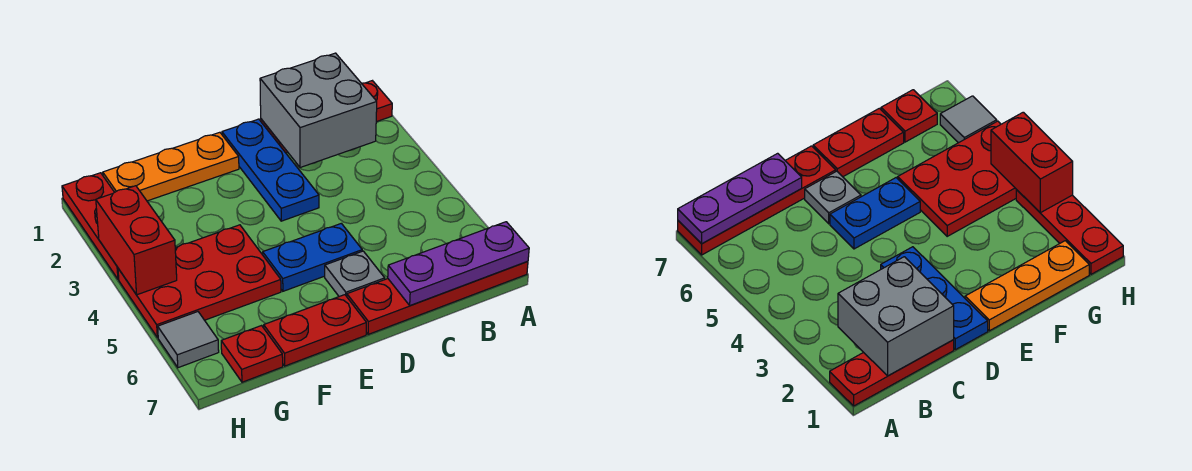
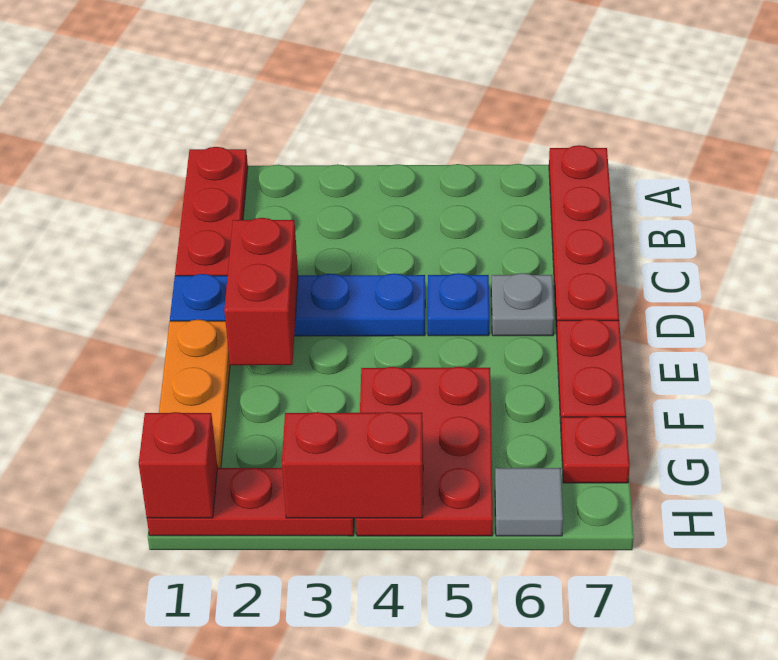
purple 1x3 plate [388,222,529,305] -> none
grey 2x2 brick [260,53,377,168] -> none
blue 1x3 plate [222,119,319,221] -> blue 1x4 plate [170,273,425,336]
none -> red 1x2 brick [224,218,298,365]
blue 1x2 plate [263,223,362,291] -> blue 1x1 plate [428,273,489,336]
none -> red 1x1 brick [139,412,217,518]

